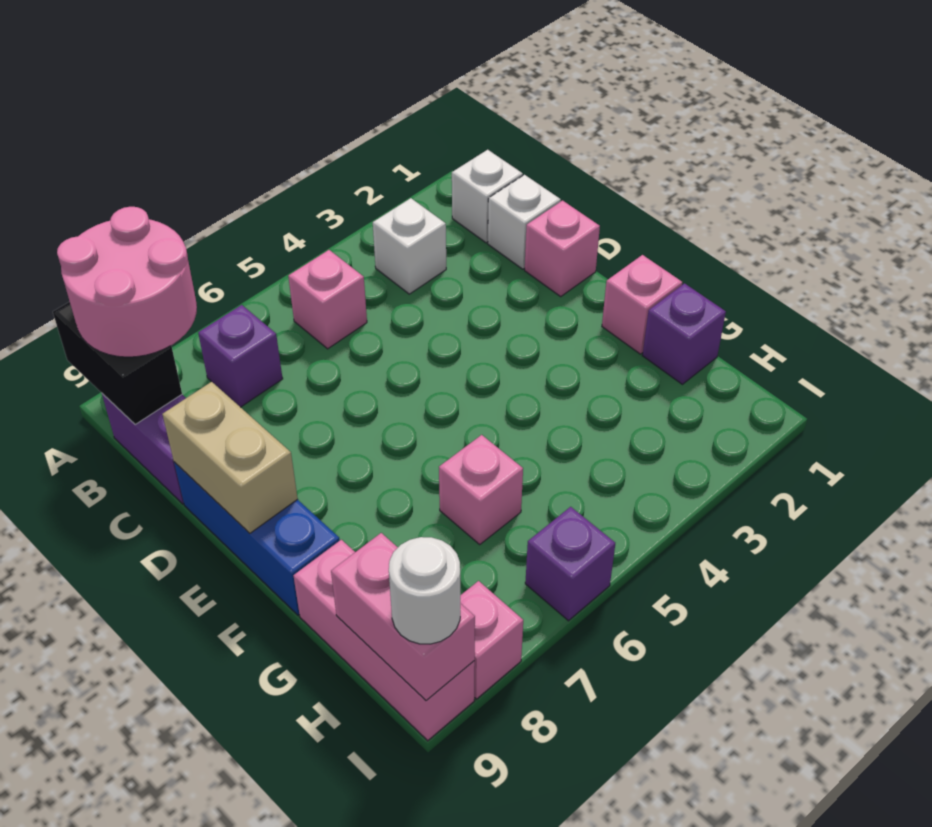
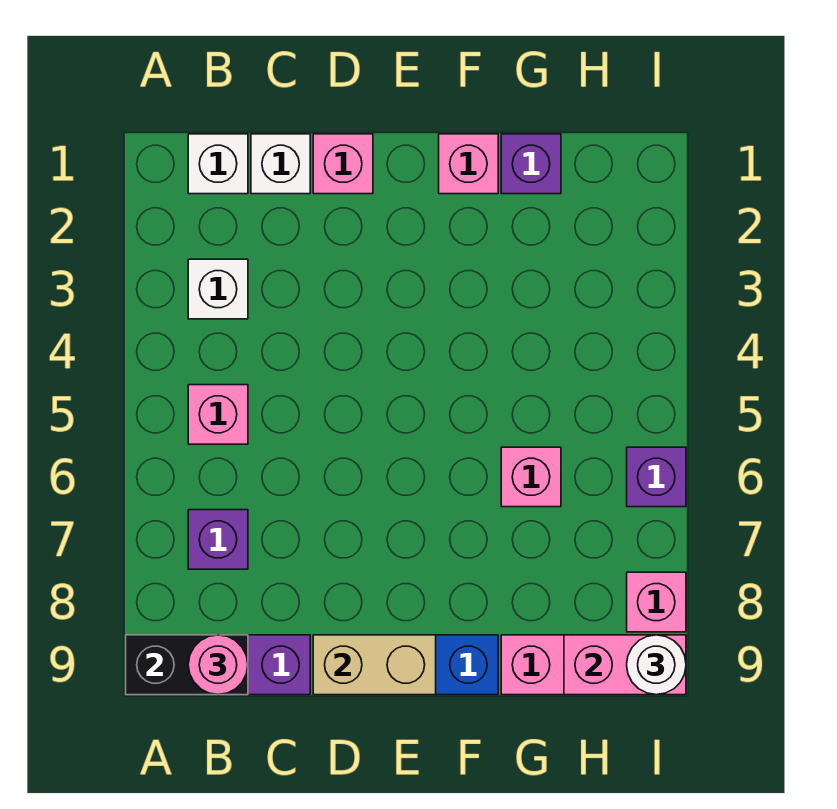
pink 2x2 round brick [57,207,197,357] -> pink 1x1 round brick [188,635,248,695]

